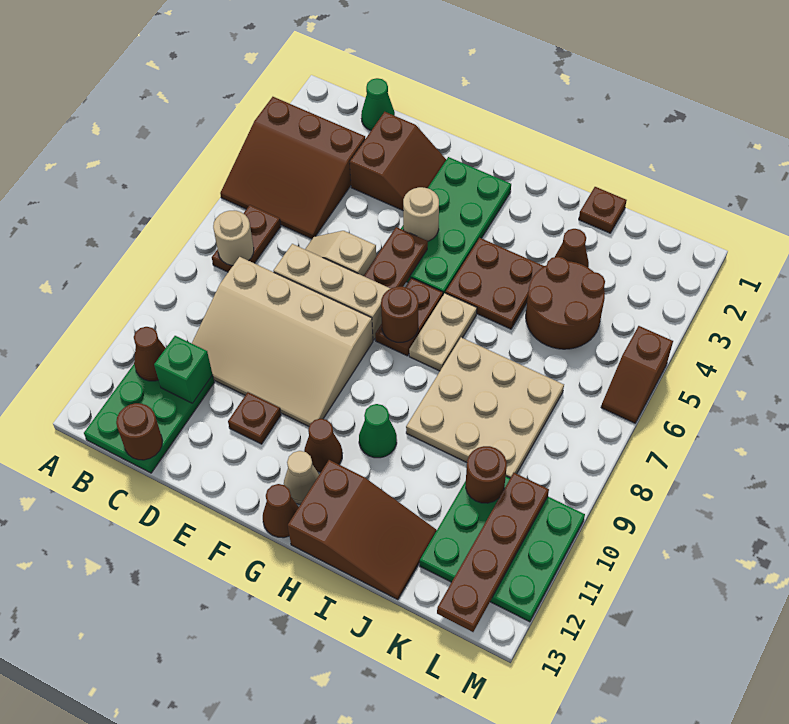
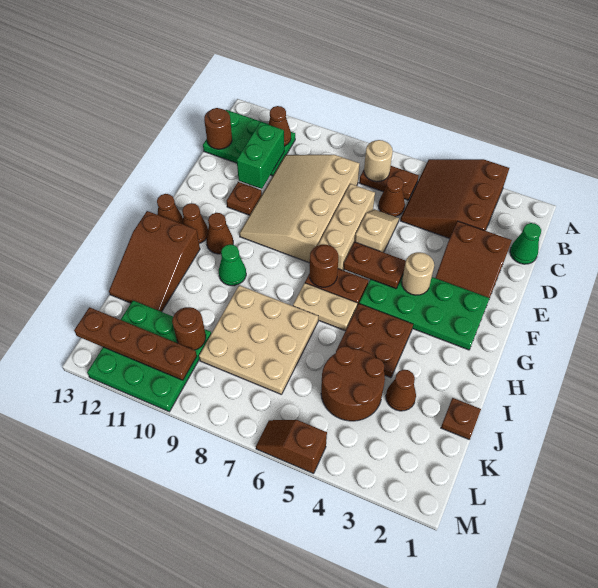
none -> brown 1x1 cone [378,176,405,217]
green 1x1 brick [154,336,213,403] -> green 1x2 brick [237,122,284,189]
tan 1x1 cone [284,451,319,504] -> brown 1x1 cone [182,203,208,243]

